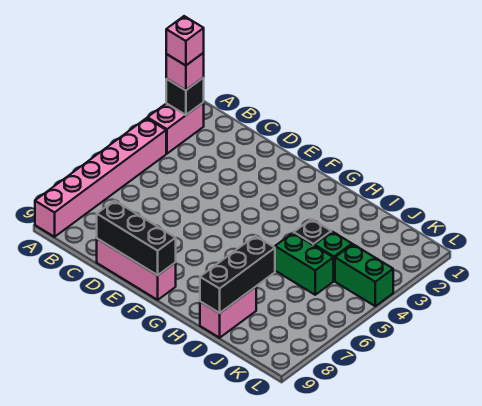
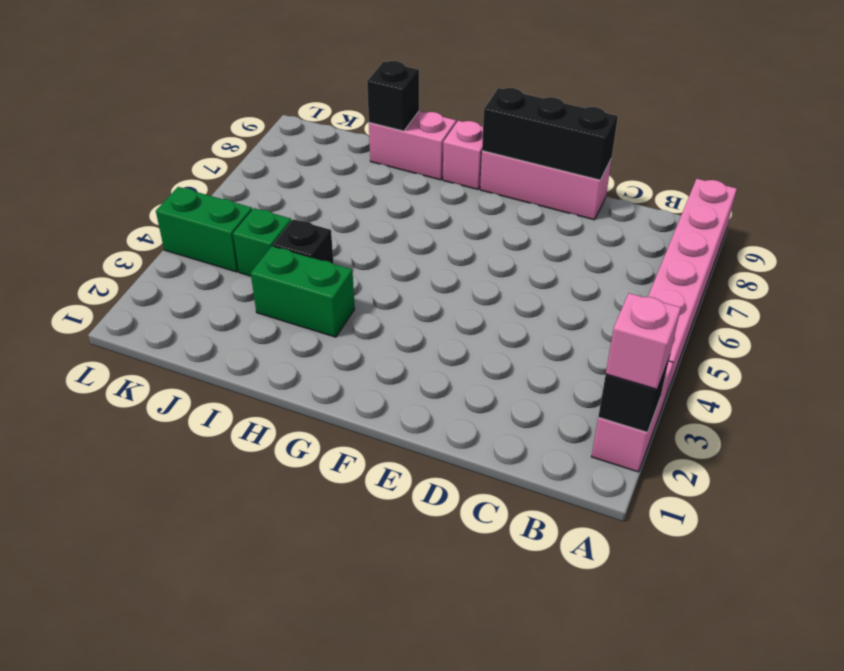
pink 1x1 brick [166,16,204,66] -> pink 1x1 brick moved to [443,121,483,189]
green 1x2 brick [275,233,333,295] -> green 1x2 brick moved to [251,246,355,337]
black 1x3 brick [200,236,275,313] -> black 1x1 brick [367,61,419,131]
pink 1x2 brick [200,287,256,338] -> pink 1x2 brick turned to [369,111,456,180]

